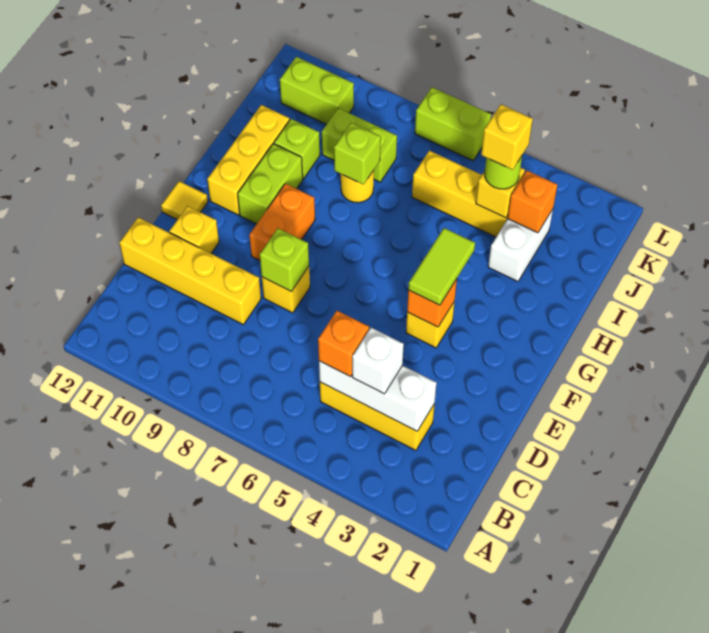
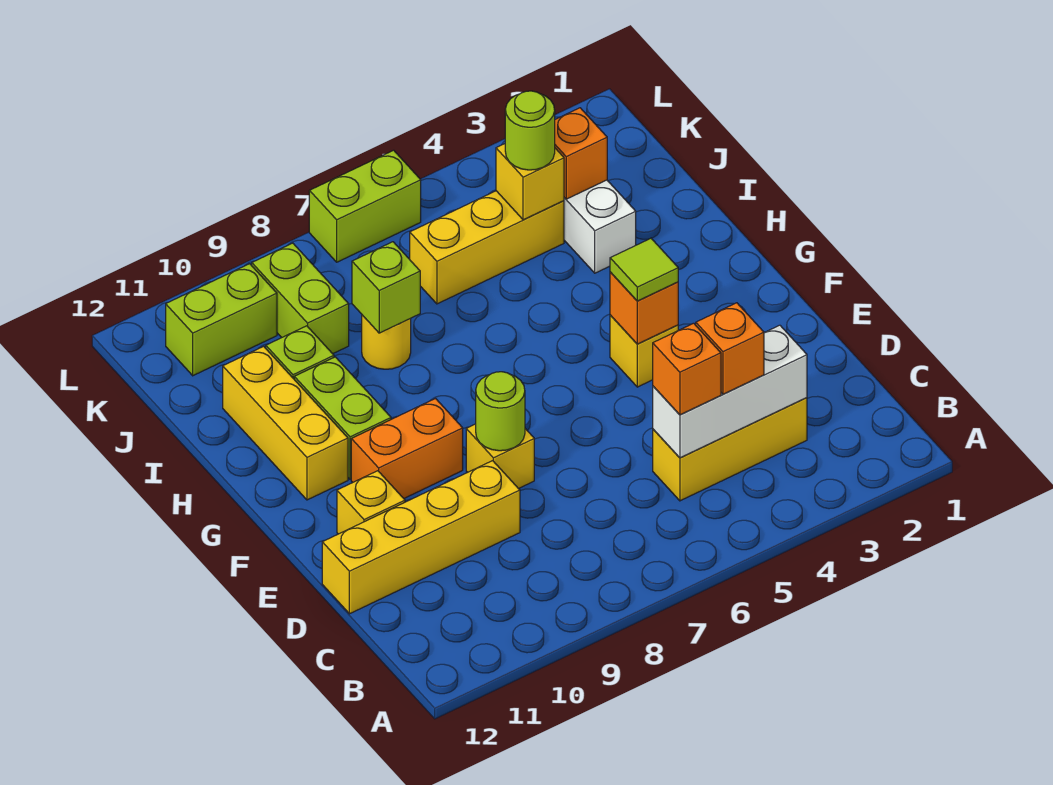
white 1x1 brick [352,328,404,394] -> orange 1x1 brick [696,303,764,394]
lime 1x1 brick [260,228,309,292] -> lime 1x1 round brick [476,372,525,451]
lime 1x2 tile [408,228,475,305] -> lime 1x1 tile [610,238,678,301]
orange 1x2 brick [249,184,315,261] -> orange 1x2 brick turned to [351,399,463,498]
yellow 1x1 tile [161,181,208,220] -> none
yellow 1x1 brick [481,104,533,170] -> none
lime 1x2 brick [322,108,397,182] -> lime 1x2 brick turned to [252,243,349,354]

